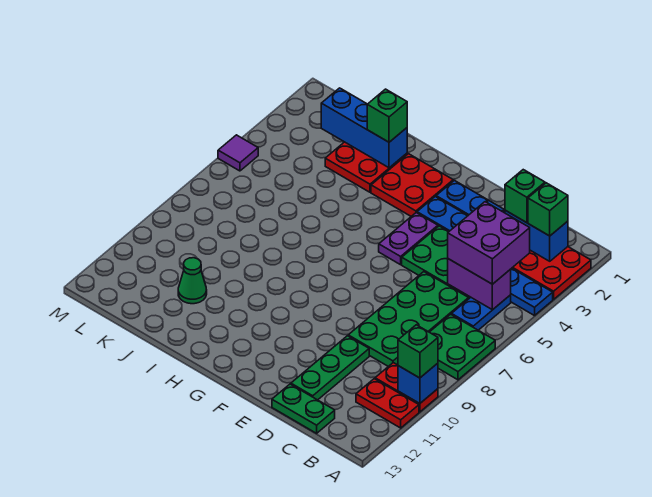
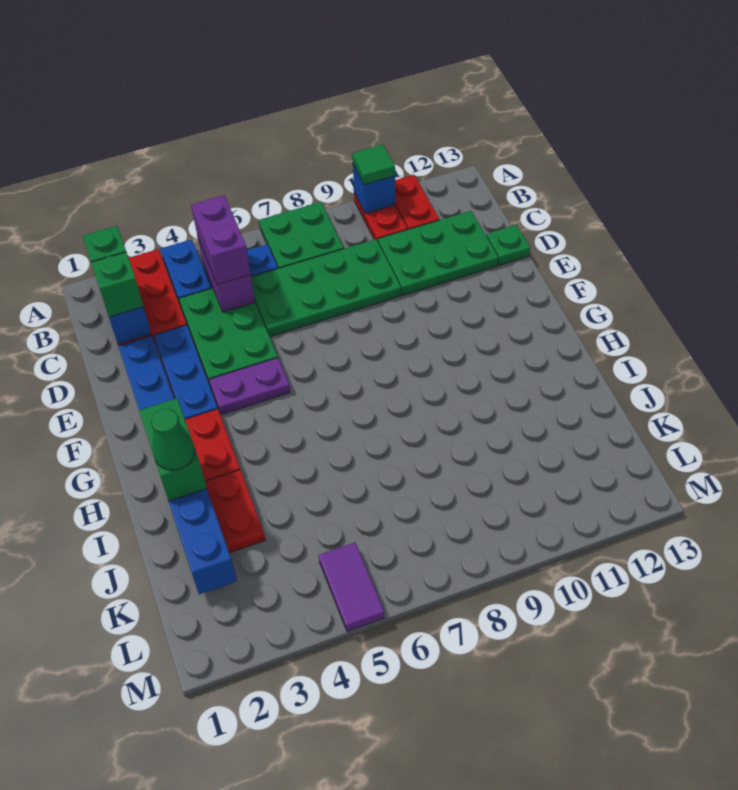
green 1x1 brick [398,325,438,378] -> green 1x1 tile [352,144,395,185]
purple 2x2 brick [448,202,530,284] -> purple 1x2 brick [191,195,251,285]
green 1x2 plate [272,384,335,433] -> green 1x1 plate [486,225,530,265]
green 1x3 plate [291,336,369,400] -> green 2x3 plate [378,211,499,295]
green 1x1 brick [367,89,407,142] -> green 1x2 brick [139,398,207,501]
green 1x1 cone [178,258,207,304] -> green 1x1 cone moved to [152,409,195,470]
purple 1x1 tile [218,135,258,171] -> purple 1x2 tile [319,542,384,632]

